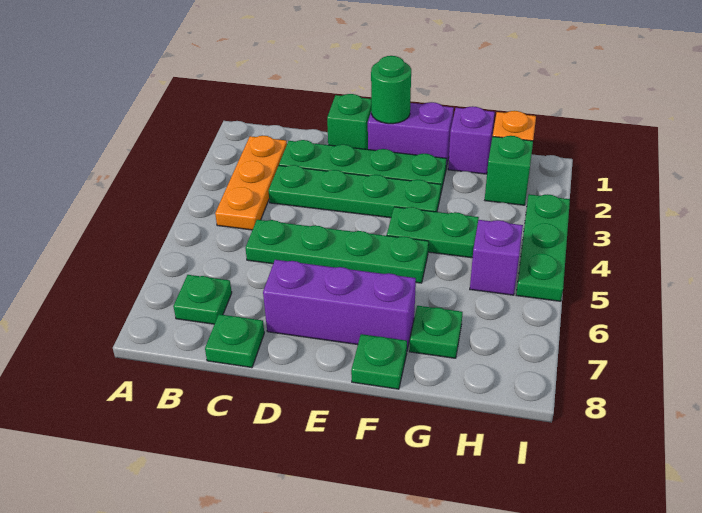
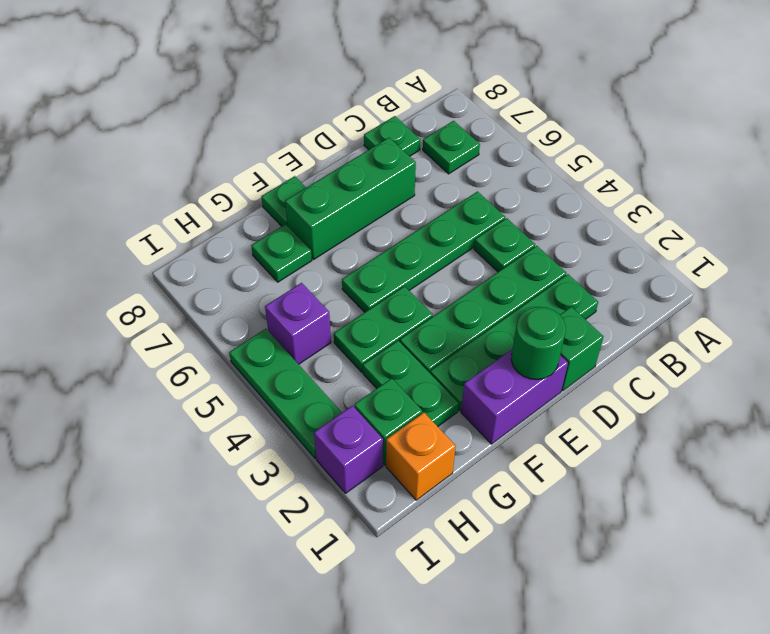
orange 1x3 plate [215,136,287,230] -> none
none -> green 1x1 plate [474,218,535,272]
purple 1x3 brick [263,260,416,350] -> green 1x3 brick [285,138,416,259]
purple 1x1 brick [448,106,495,174] -> purple 1x1 brick moved to [314,406,383,493]
none -> green 1x2 plate [363,341,459,426]

